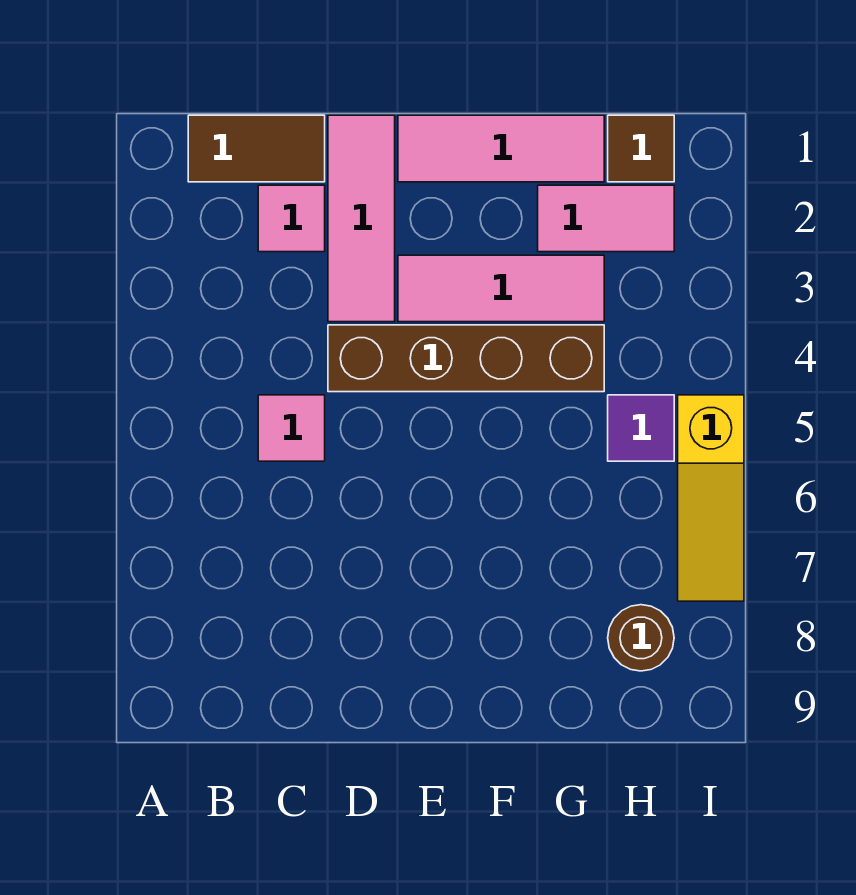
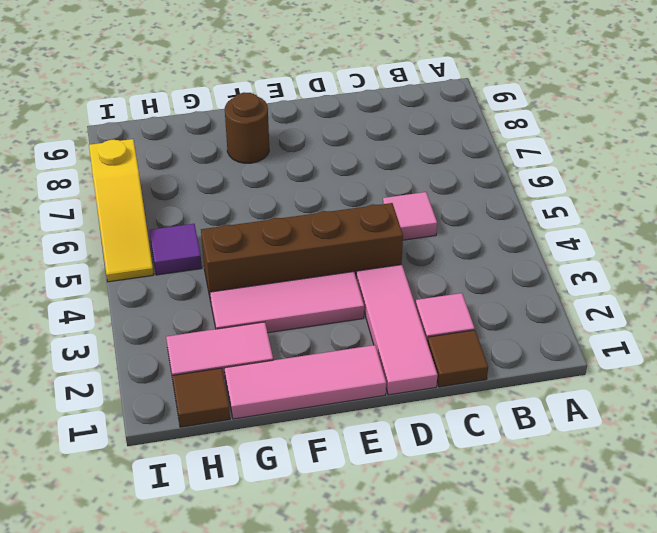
brown 1x2 tile [188,115,325,182] -> brown 1x1 tile [428,330,488,387]
brown 1x1 round brick [608,605,674,671] -> brown 1x1 round brick moved to [225,92,269,163]
yellow 1x3 slope [678,395,744,601] -> yellow 1x3 slope turned to [89,139,154,282]

